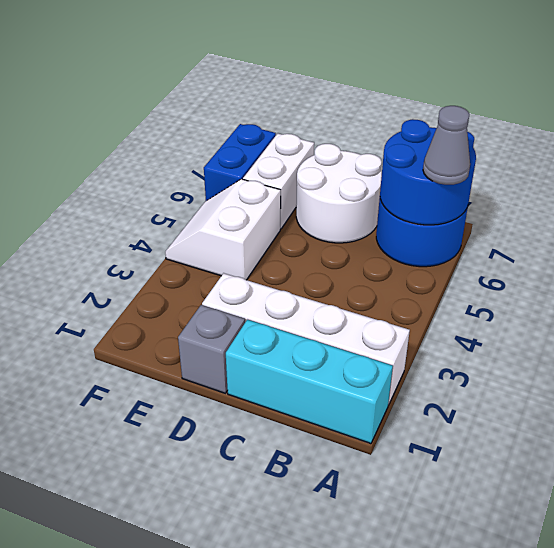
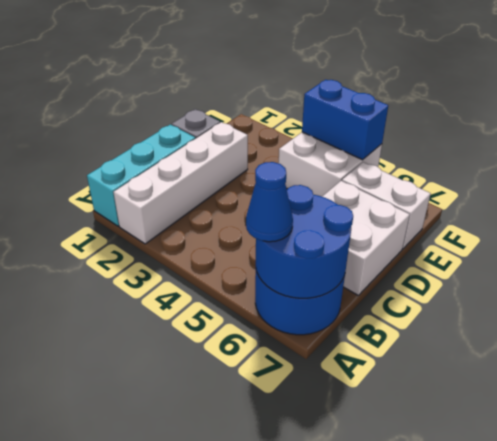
grey 1x1 cone [423,106,470,185] -> blue 1x1 cone [246,162,293,242]
white 2x2 round brick [296,144,382,243] -> white 2x2 brick [322,181,410,295]
white 2x2 slope [165,179,281,280] -> white 2x2 brick [279,132,382,197]
blue 1x2 brick [204,124,276,201] -> blue 1x2 brick moved to [302,80,388,160]

